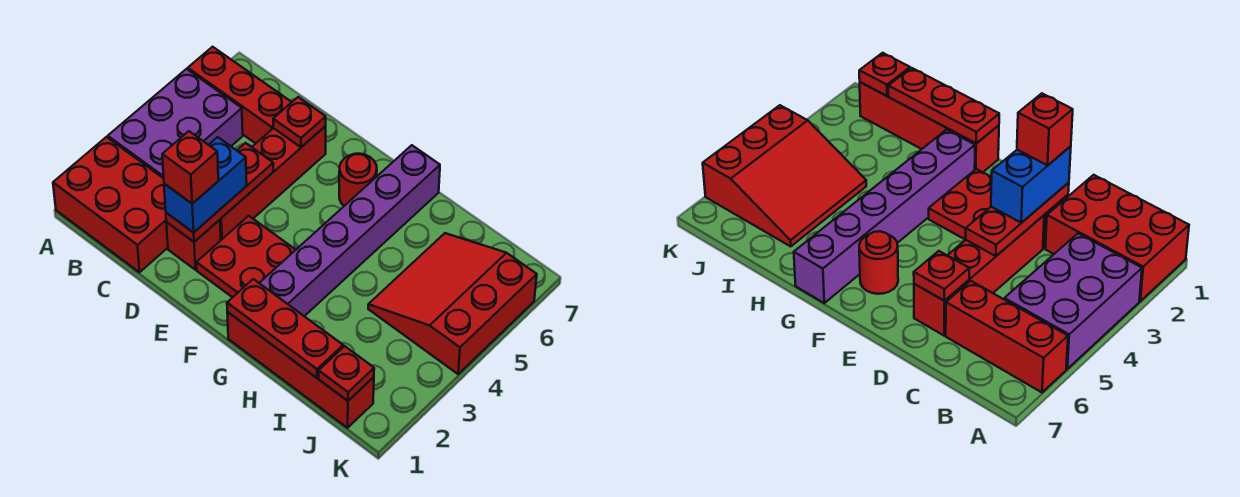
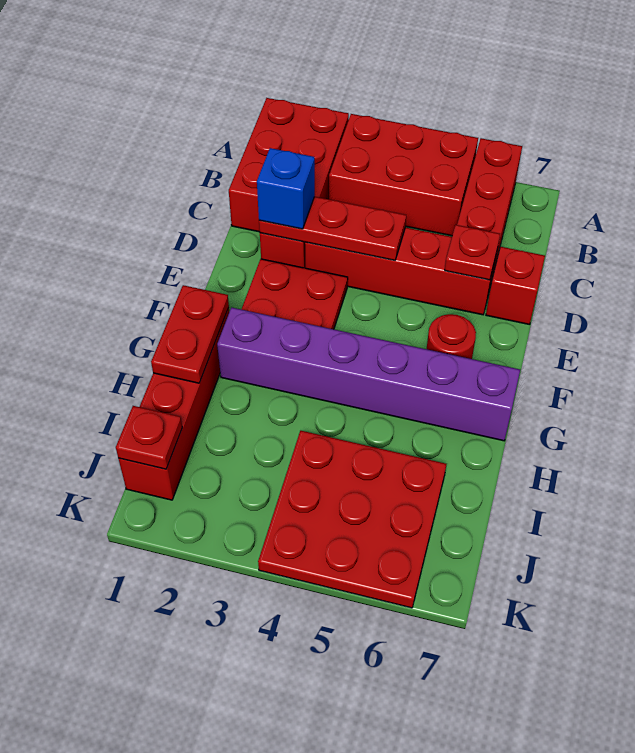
purple 2x3 brick [108,69,243,178] -> red 2x3 brick [329,114,478,236]
blue 1x2 brick [164,137,247,233] -> blue 1x1 brick [257,148,315,229]
red 1x1 brick [162,131,219,204] -> red 1x1 brick moved to [486,247,545,325]
red 1x3 plate [227,279,343,378] -> red 1x2 plate [151,285,229,383]
red 3x3 slope [368,233,537,374] -> red 3x3 plate [258,431,446,608]

